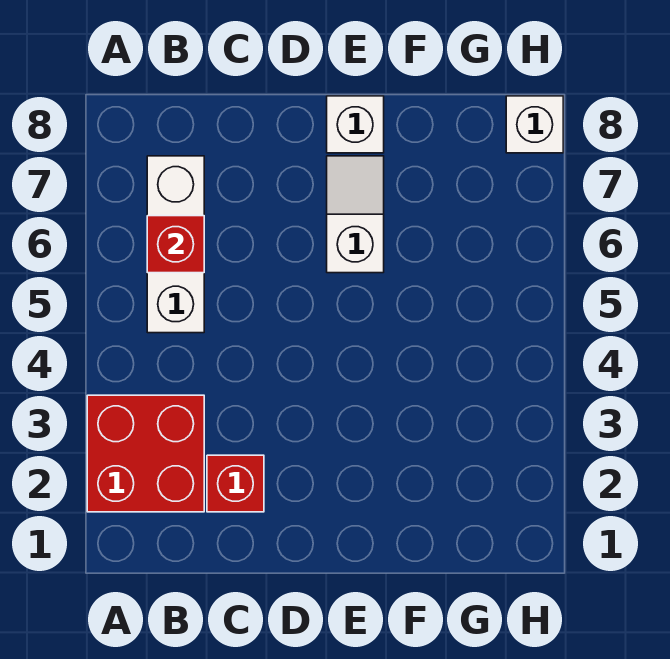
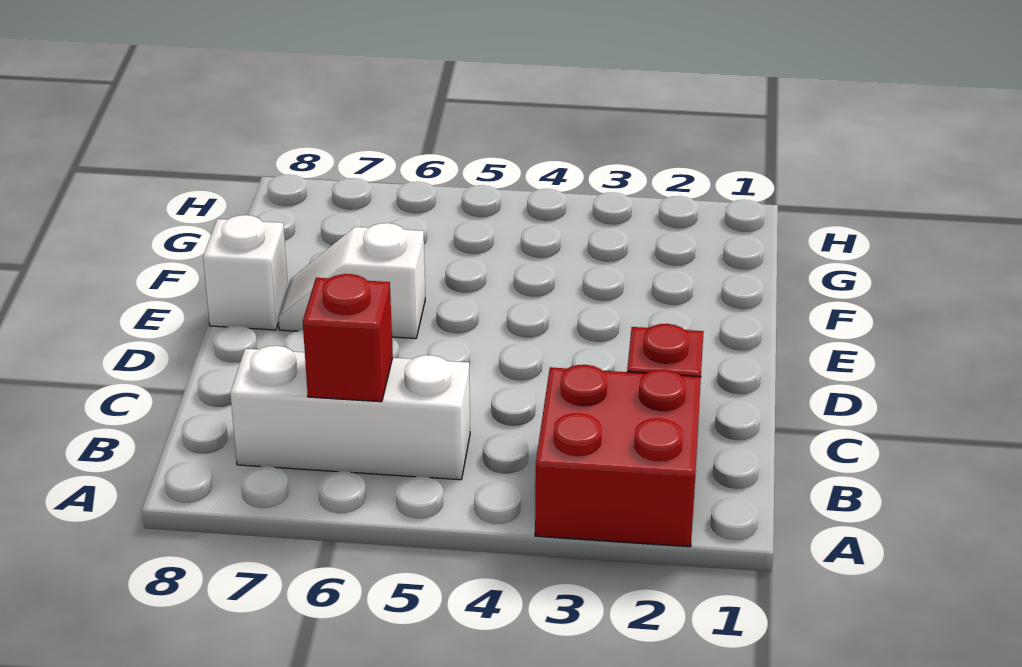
white 1x1 brick [506,96,563,153] -> none

